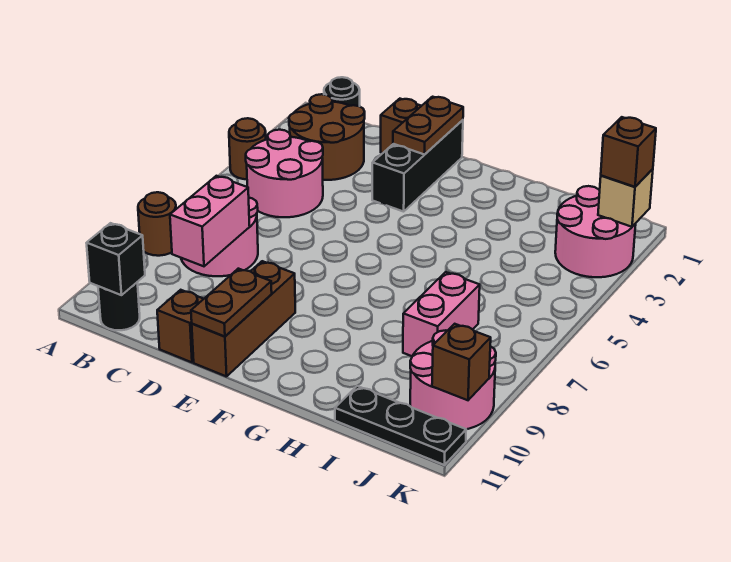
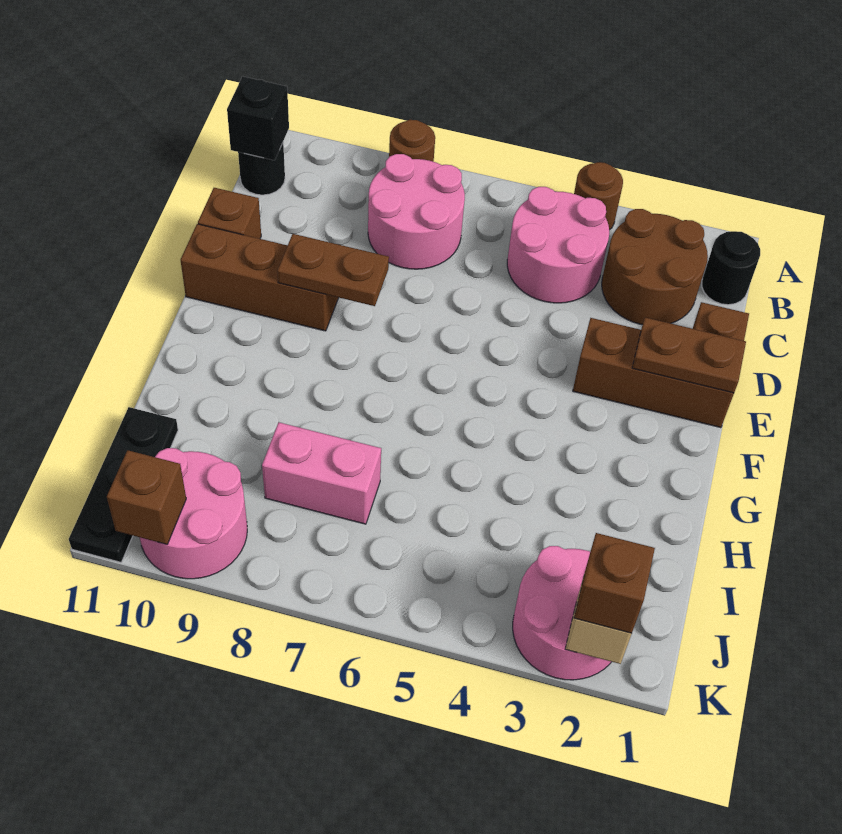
pink 1x2 brick [170,176,250,266] -> none
black 1x3 brick [372,120,463,212] -> brown 1x3 brick [573,318,734,428]
brown 1x2 plate [191,269,272,336] -> brown 1x2 plate moved to [277,234,389,306]

